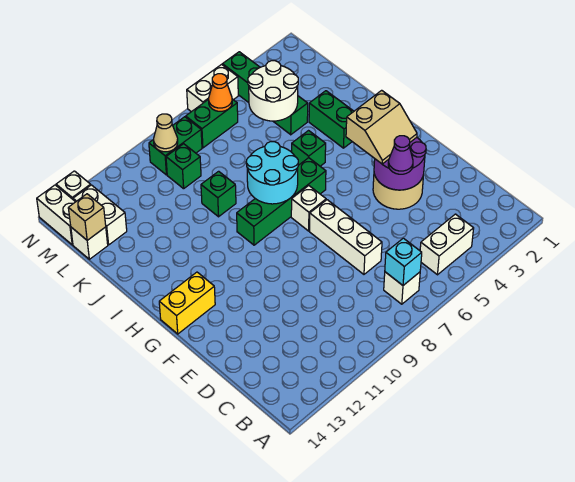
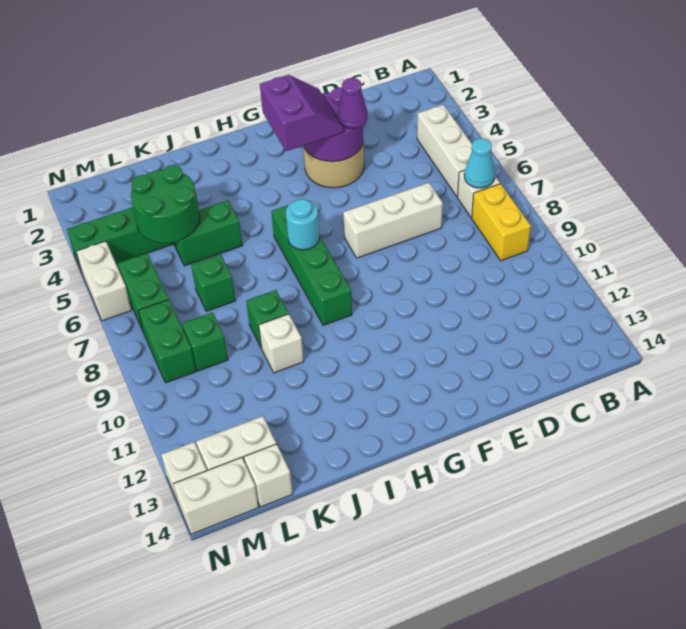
white 1x2 brick [420,214,474,275] -> white 1x3 brick [417,105,472,197]
cyan 1x1 brick [385,238,422,285] -> cyan 1x1 cone [464,138,495,188]
tan 2x2 slope [346,90,417,164] -> purple 2x2 slope [260,75,344,151]
white 1x1 brick [291,186,326,231] -> white 1x1 brick moved to [259,314,304,373]
yellow 1x2 brick [159,272,215,334] -> yellow 1x2 brick moved to [472,184,531,261]
cyan 2x2 round brick [246,142,298,204] -> cyan 1x1 round brick [286,199,319,250]
green 1x2 brick [309,91,354,148] -> green 1x2 brick moved to [174,200,243,266]
green 1x1 brick [292,131,326,166] -> green 1x1 brick moved to [191,254,235,311]
white 2x2 round brick [248,61,298,121] -> green 2x2 round brick [131,165,200,243]
tan 1x1 brick [68,194,106,240] -> none
orange 1x1 cone [209,74,232,111] -> none
tan 1x1 cone [154,114,178,152] -> none

